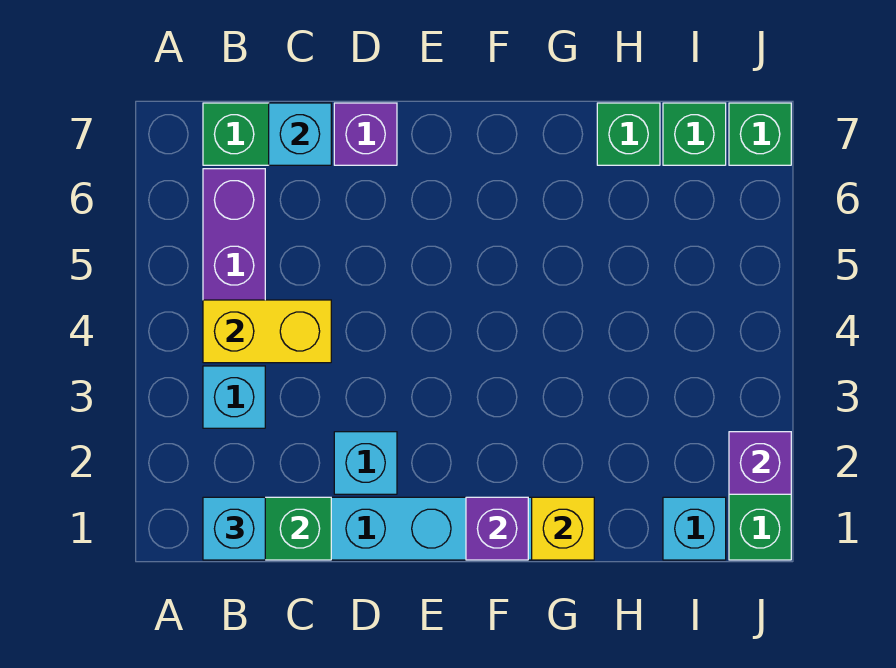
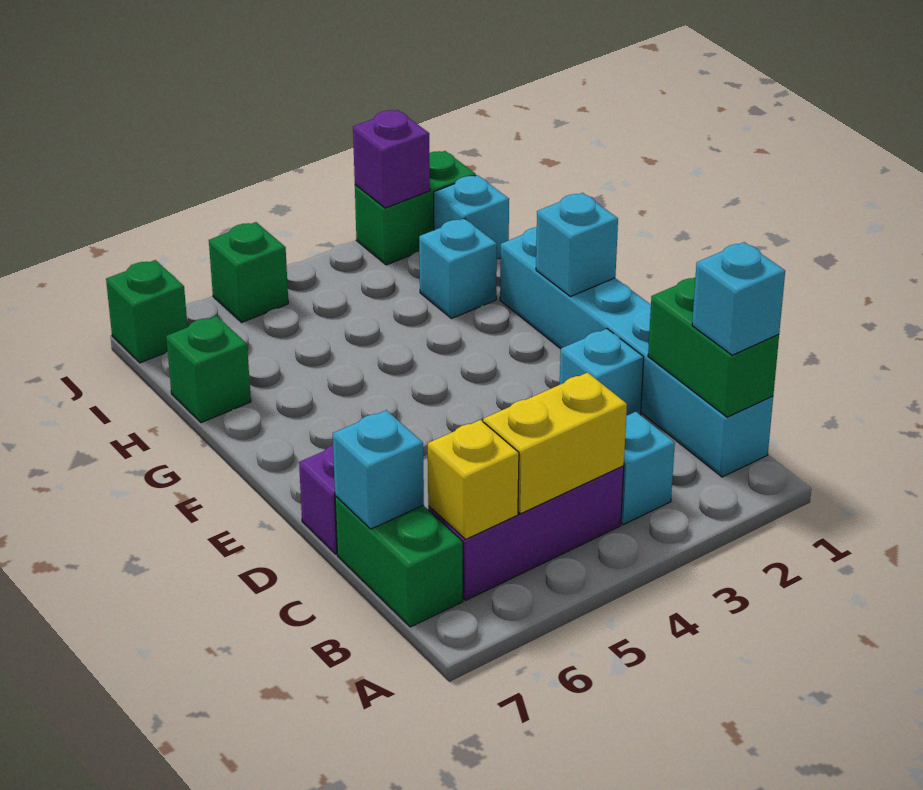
yellow 1x2 brick [203,300,331,363] -> yellow 1x2 brick turned to [483,373,627,514]
purple 1x1 brick [466,497,528,560] -> cyan 1x1 brick [536,193,618,296]
yellow 1x1 brick [532,497,594,560] -> yellow 1x1 brick moved to [428,420,519,539]
none -> cyan 1x1 brick [419,218,497,318]
green 1x1 brick [663,103,726,165] -> green 1x1 brick moved to [209,222,288,322]

